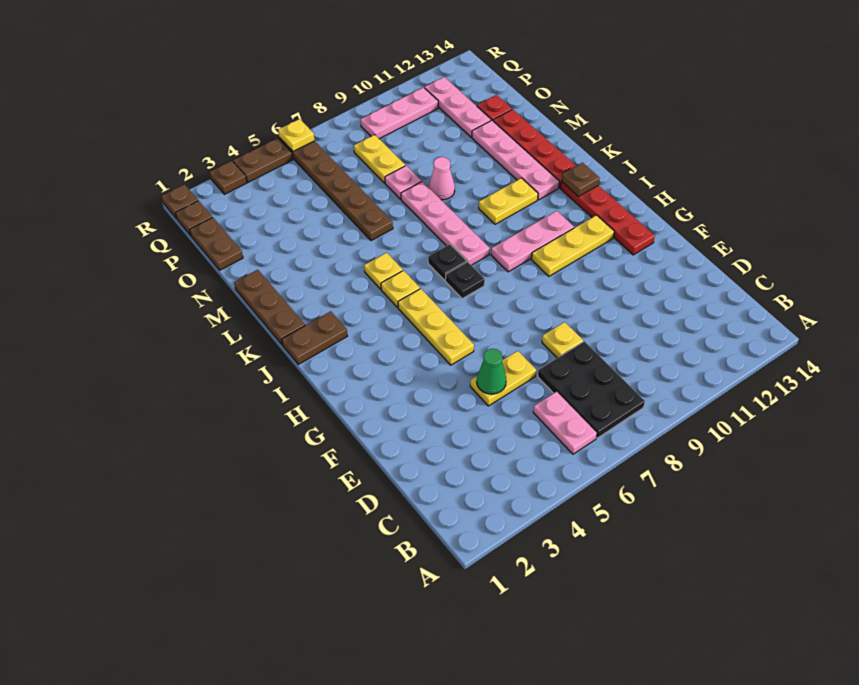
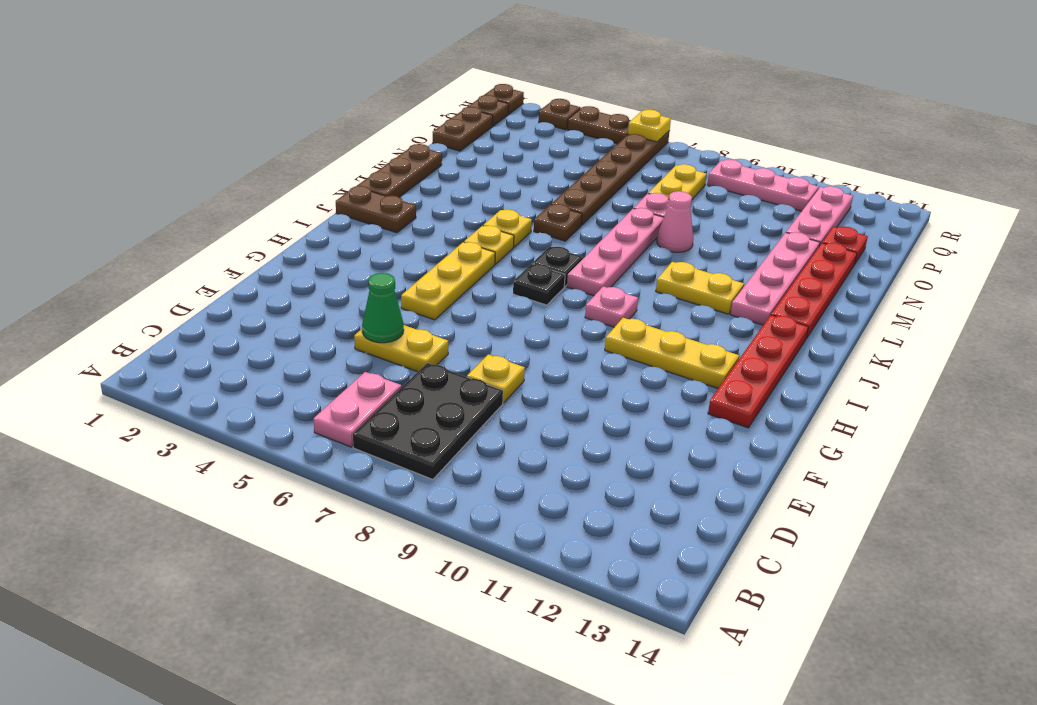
pink 1x3 plate [491,211,574,272] -> pink 1x1 plate [585,287,638,327]
brown 1x1 plate [561,163,600,197] -> brown 1x1 plate moved to [534,204,582,241]

